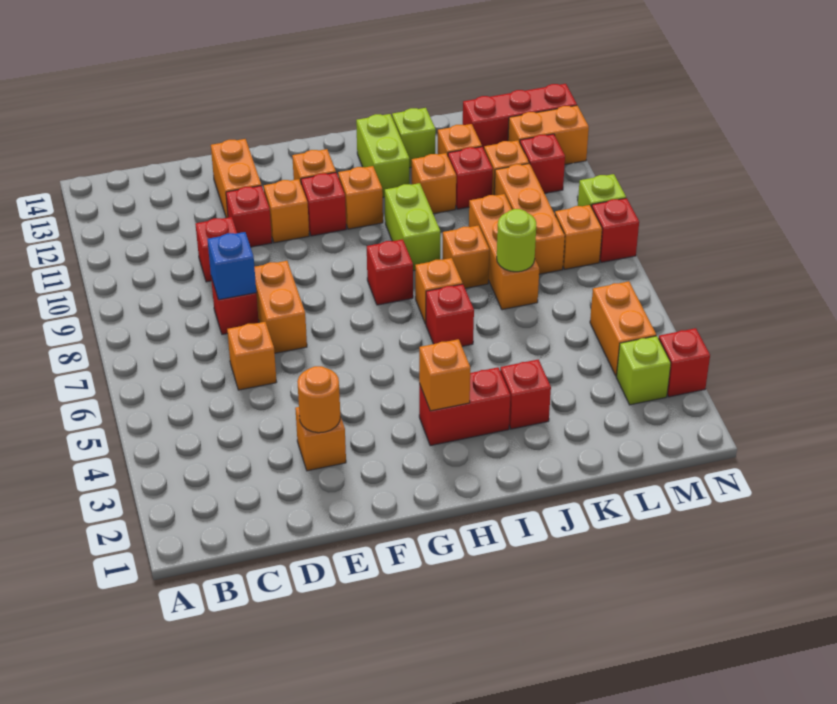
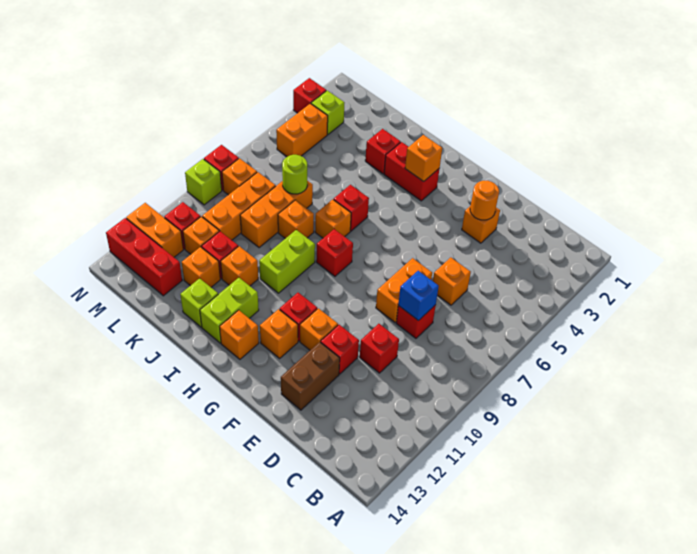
orange 1x2 brick [211,139,261,218] -> brown 1x2 brick [281,342,340,410]
orange 1x1 brick [338,166,383,229] -> orange 1x1 brick moved to [220,310,259,359]

